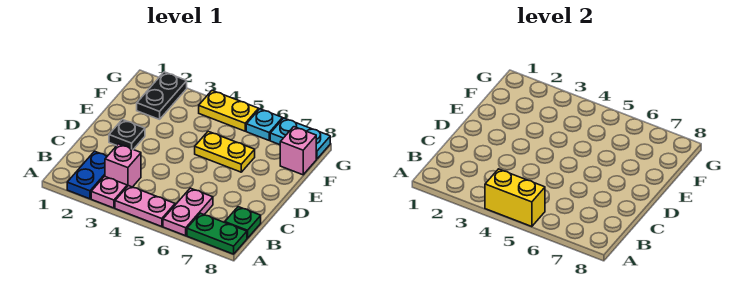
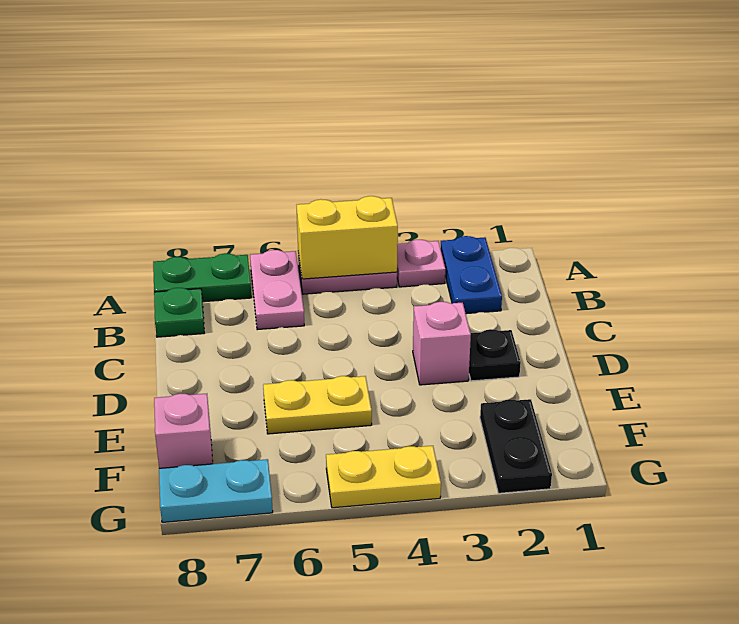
pink 1x1 brick [105,144,141,187] -> pink 1x1 brick moved to [413,302,471,385]
cyan 1x1 plate [246,109,283,140] -> none

